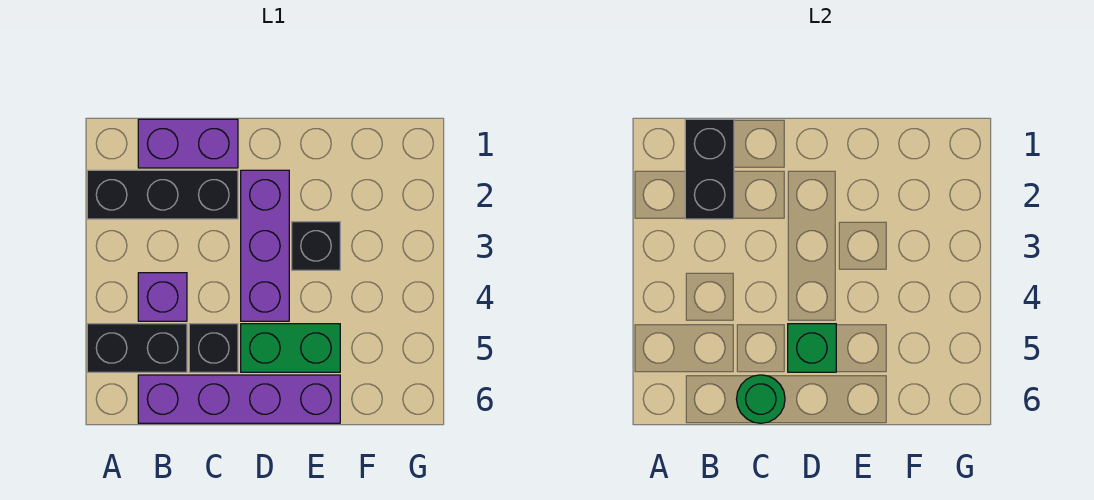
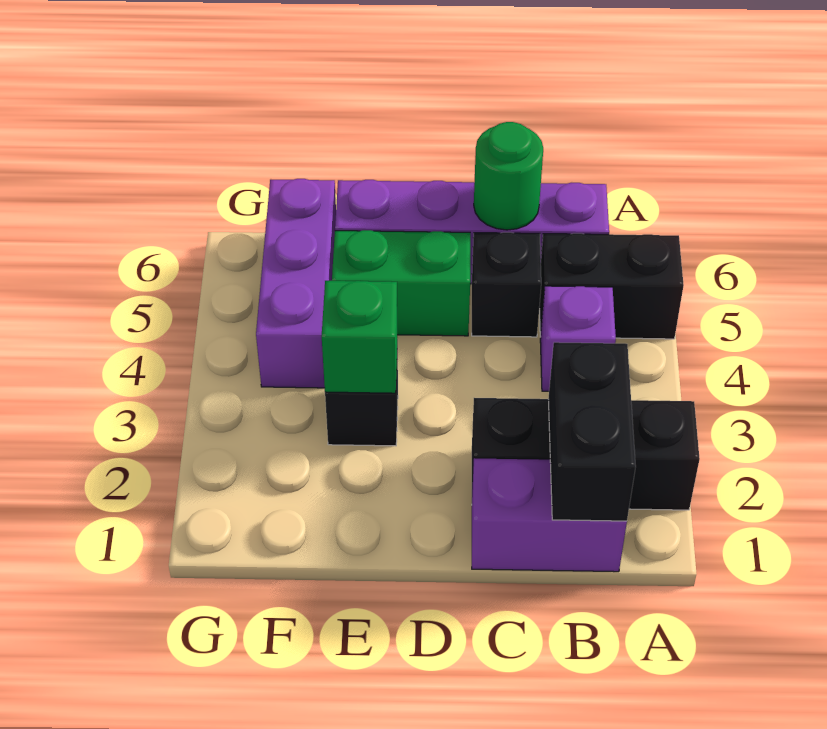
purple 1x3 brick [241,170,289,321] -> purple 1x3 brick moved to [256,179,336,388]
green 1x1 brick [788,324,836,372] -> green 1x1 brick moved to [322,281,397,393]

